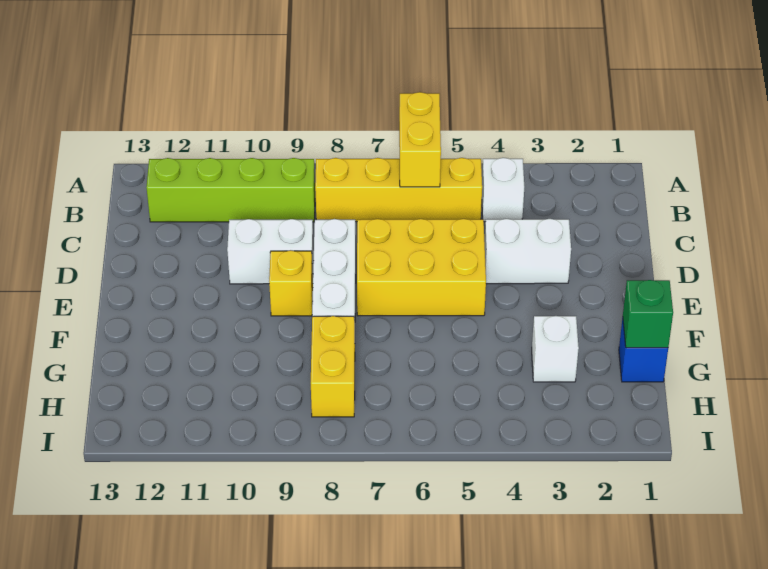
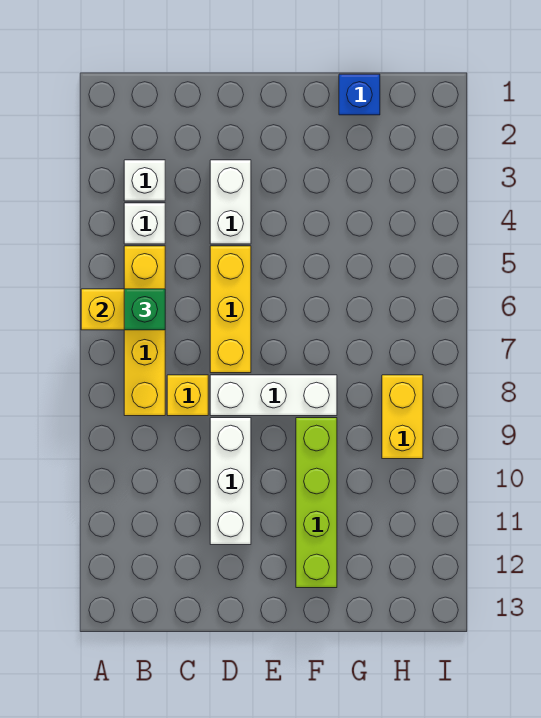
lime 1x4 brick [146,158,315,222] -> lime 1x4 brick moved to [296,418,337,588]
yellow 2x3 brick [357,219,486,316] -> yellow 1x3 brick [210,246,251,373]
white 1x2 brick [227,219,314,284] -> white 1x3 brick [210,418,251,545]
yellow 1x1 brick [269,250,313,316] -> yellow 1x1 brick moved to [167,375,208,416]
green 1x1 brick [623,280,673,348] -> green 1x1 brick moved to [124,289,165,330]
white 1x1 brick [532,316,579,382] -> white 1x1 brick moved to [124,160,165,201]
yellow 1x2 brick [311,316,355,417] -> yellow 1x2 brick turned to [382,375,423,459]

